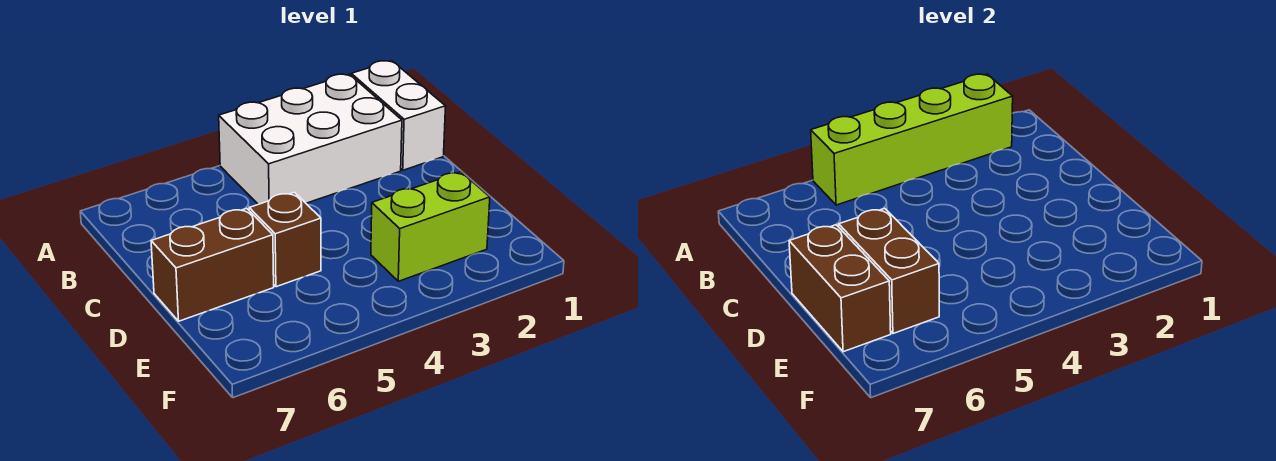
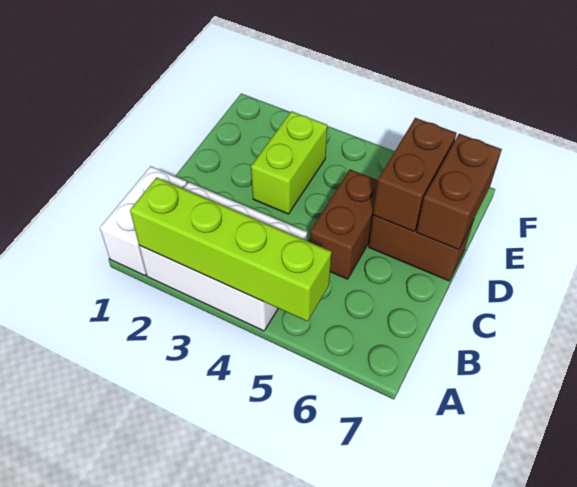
brown 1x1 brick [249,192,321,287] -> brown 1x2 brick [310,169,378,279]
lime 1x2 brick [371,172,490,281] -> lime 1x2 brick turned to [251,111,327,214]

